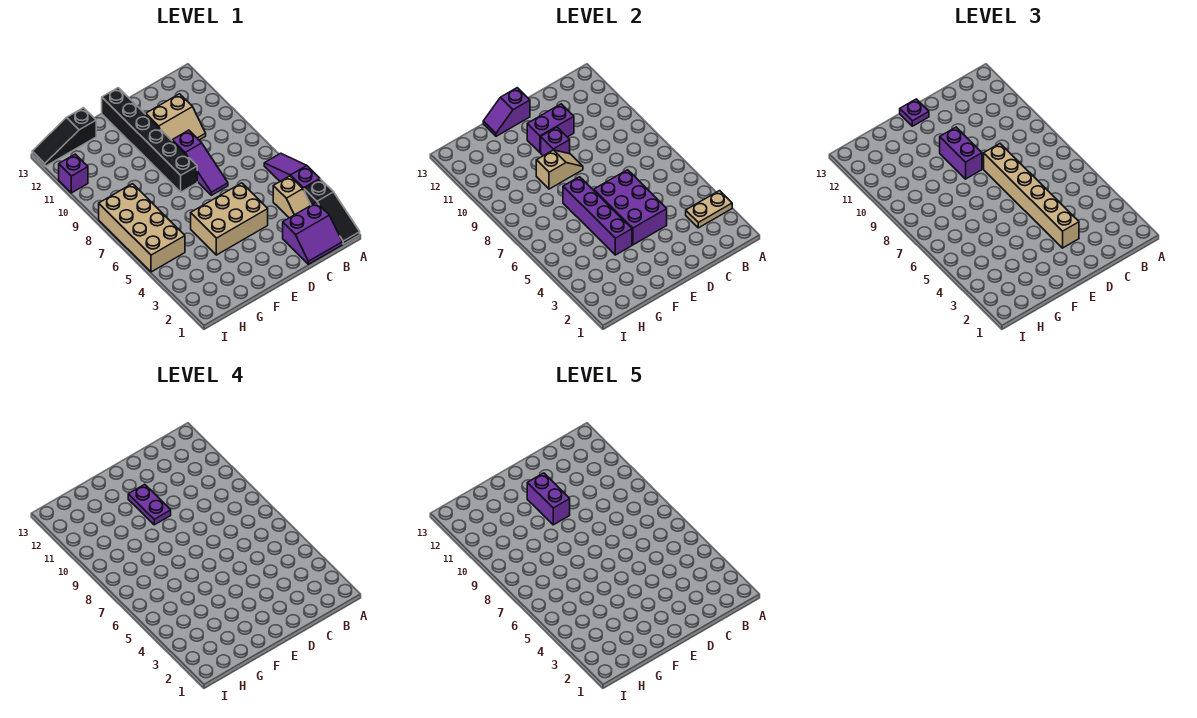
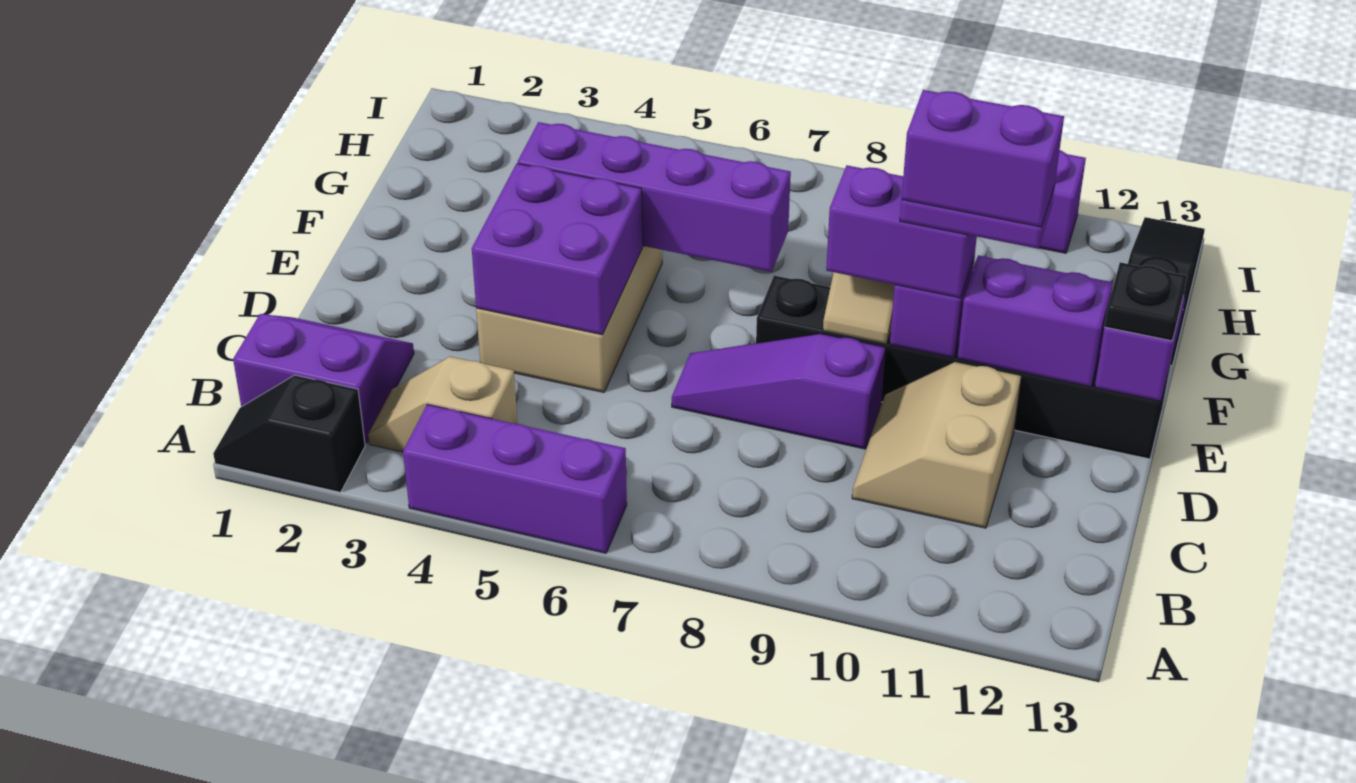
black 1x3 slope [304,179,360,244] -> black 1x2 slope [213,375,365,492]
tan 1x2 plate [686,191,732,228] -> none
purple 1x3 slope [264,153,320,190] -> purple 1x3 brick [403,404,627,553]
purple 2x2 slope [283,202,342,264] -> purple 2x2 slope turned to [233,314,414,444]
tan 1x6 brick [984,144,1079,248] -> none
purple 2x3 brick [594,170,667,245] -> purple 2x2 brick [472,163,643,335]
purple 1x2 brick [527,104,574,153] -> purple 1x2 brick turned to [957,255,1113,387]
purple 1x1 plate [900,99,929,126] -> black 1x1 plate [1105,262,1187,341]
tan 2x4 brick [99,184,185,272] -> none

